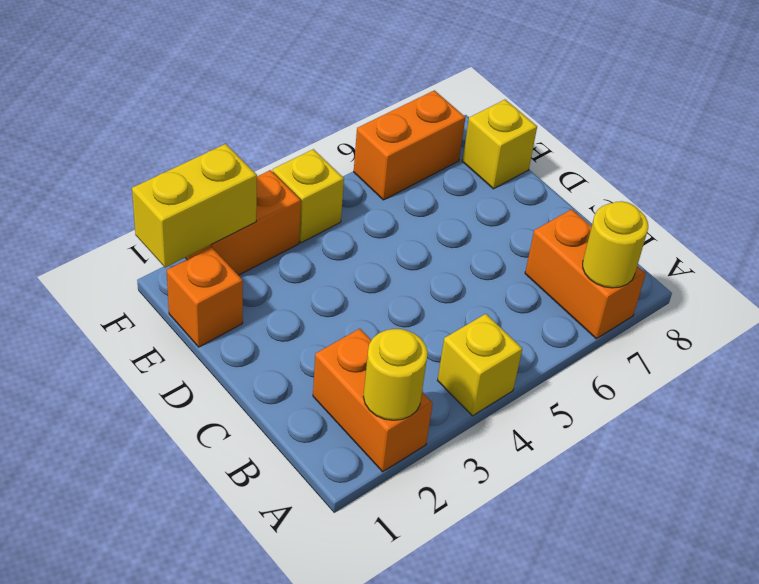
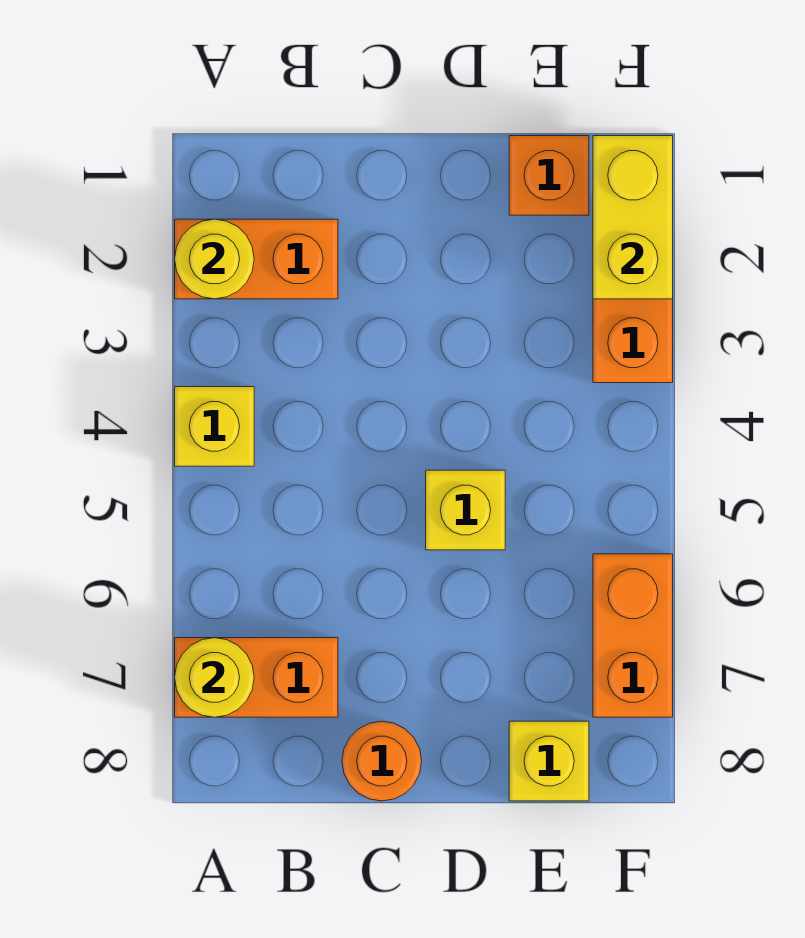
none -> orange 1x1 round brick [342,721,422,801]
yellow 1x1 brick [273,149,344,243] -> yellow 1x1 brick moved to [426,470,505,550]

